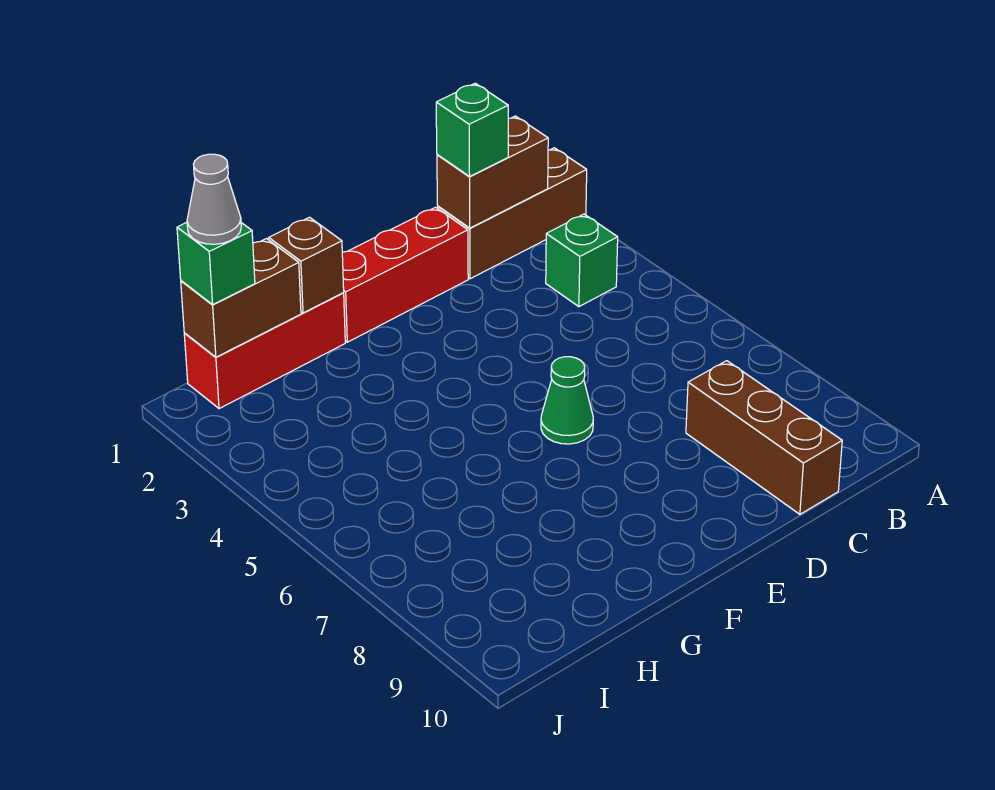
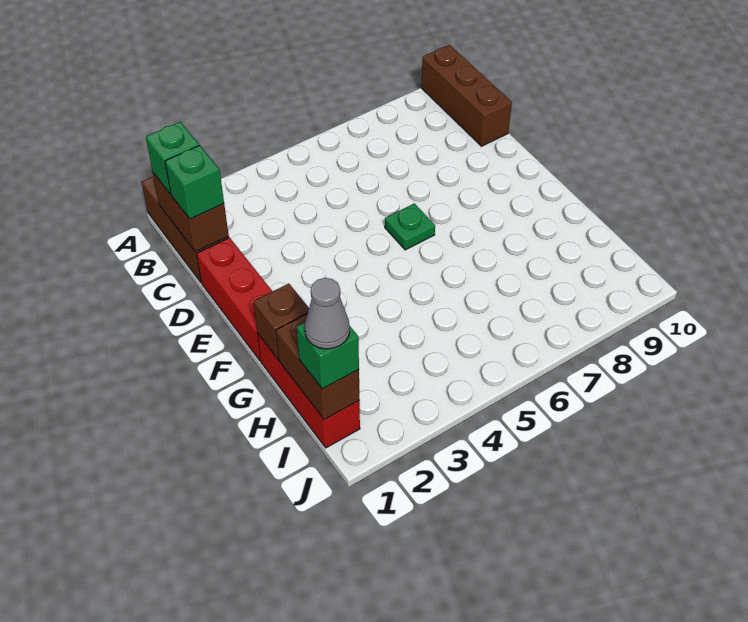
green 1x1 brick [546,214,618,307] -> green 1x1 brick moved to [146,122,199,194]
brown 1x3 brick [686,361,842,514] -> brown 1x3 brick turned to [421,45,512,146]
green 1x1 cone [541,357,593,444] -> green 1x1 plate [385,203,435,250]

